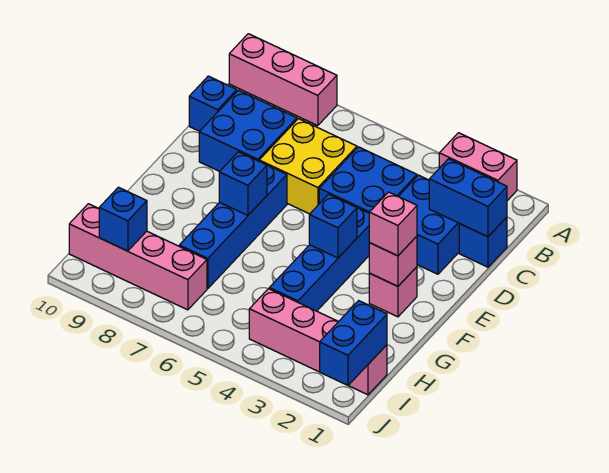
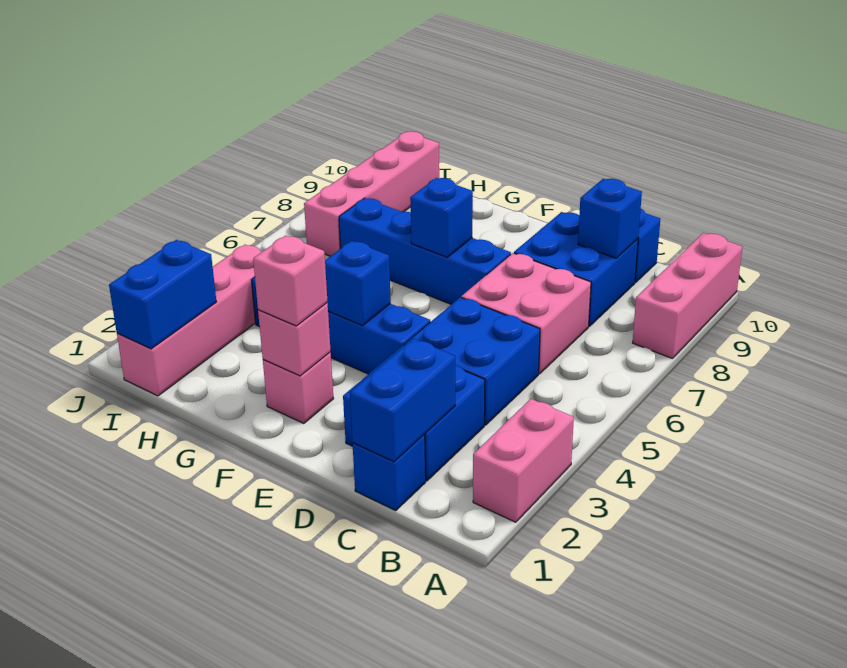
yellow 2x2 brick [259,119,357,214] -> pink 2x2 brick [461,253,591,374]
blue 1x2 brick [320,301,387,385] -> blue 1x2 brick turned to [109,240,216,349]
blue 1x1 brick [99,187,147,251] -> blue 1x1 brick moved to [578,179,642,258]

